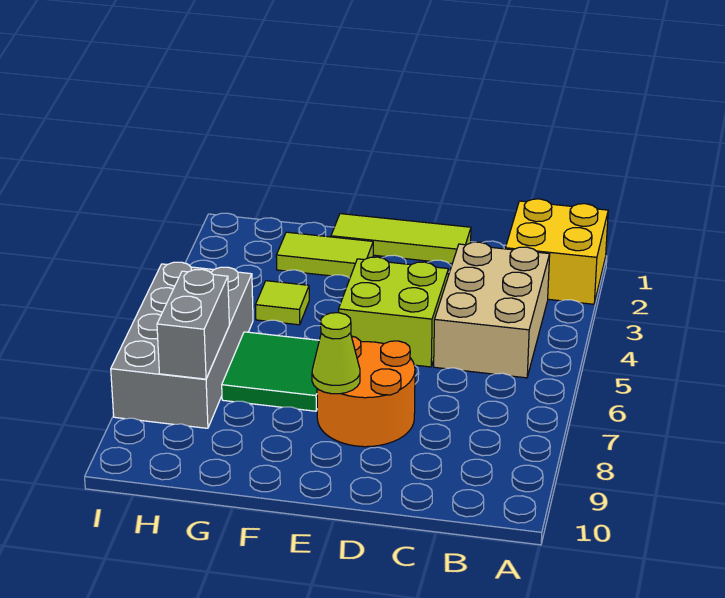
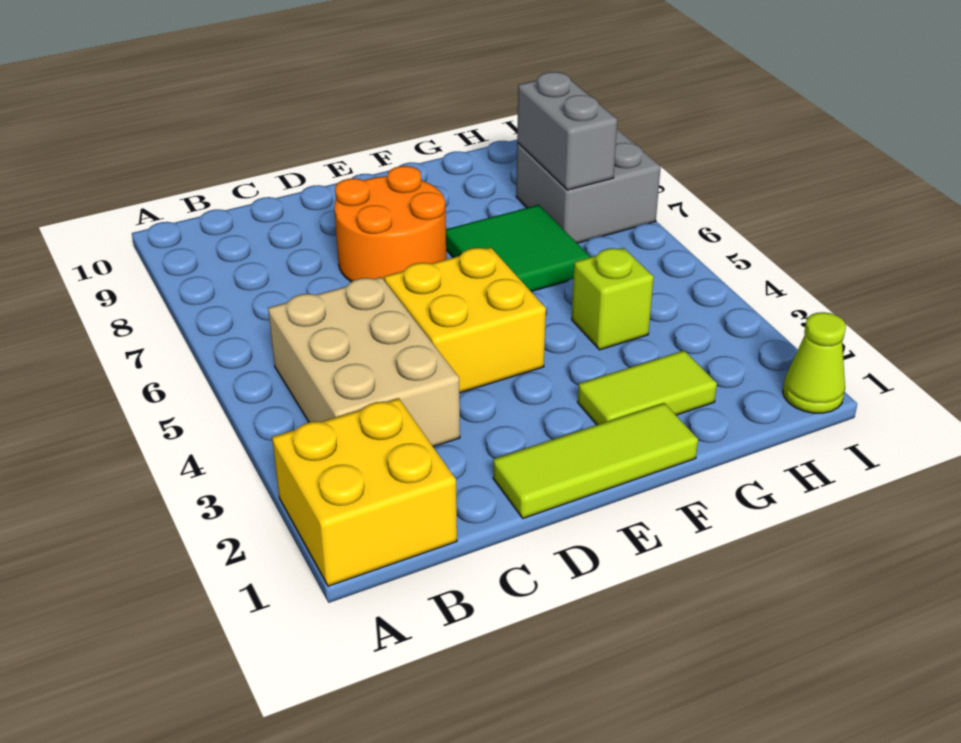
lime 2x2 brick [339,257,448,367] -> yellow 2x2 brick [384,248,546,393]
lime 1x1 cone [312,313,360,394] -> lime 1x1 cone moved to [783,312,846,413]
lime 1x1 tile [255,281,309,325] -> lime 1x1 brick [572,248,654,350]
grey 2x4 brick [111,262,253,428] -> grey 2x2 brick [516,130,661,243]

